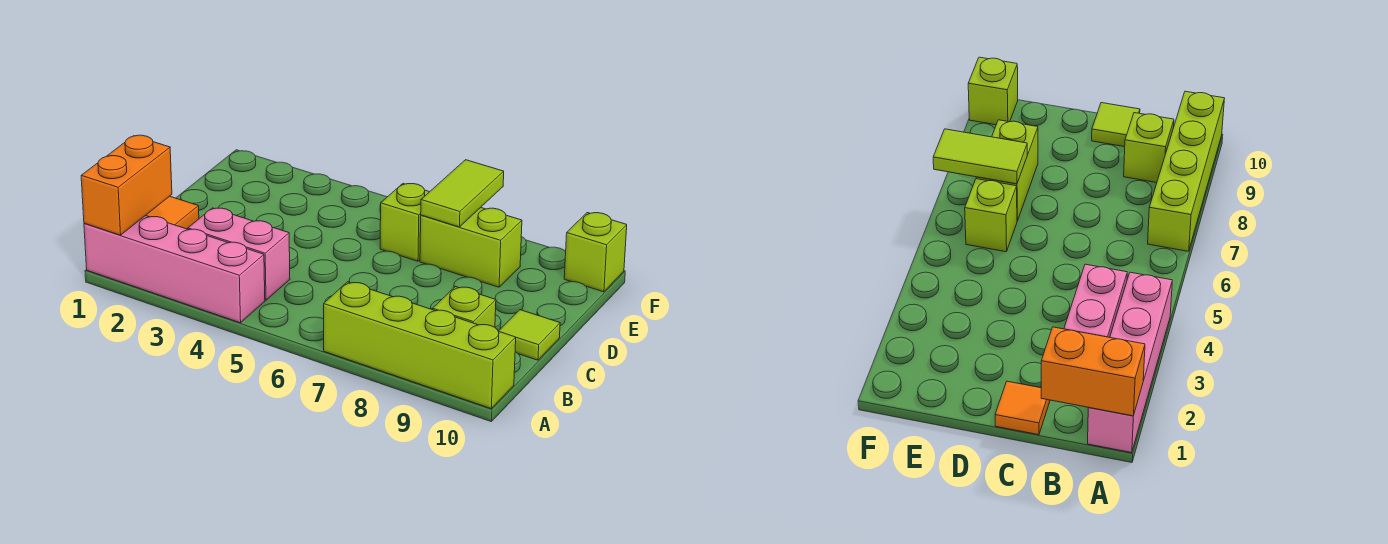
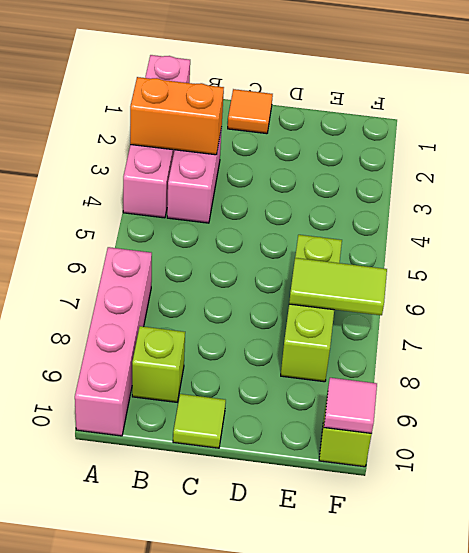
orange 1x2 brick [81,135,172,235] -> orange 1x2 brick moved to [130,77,224,155]
lime 1x4 brick [324,282,516,408] -> pink 1x4 brick [75,247,152,436]
none -> pink 1x1 tile [324,378,377,433]

